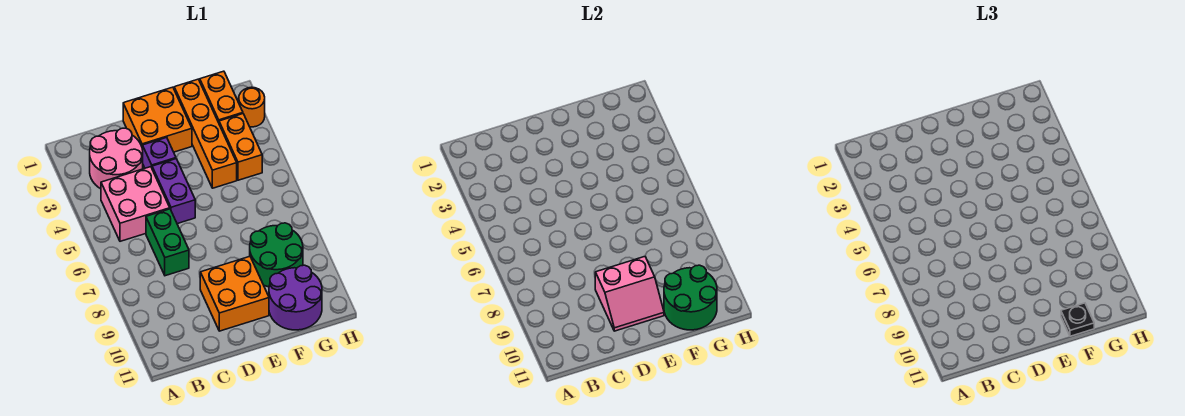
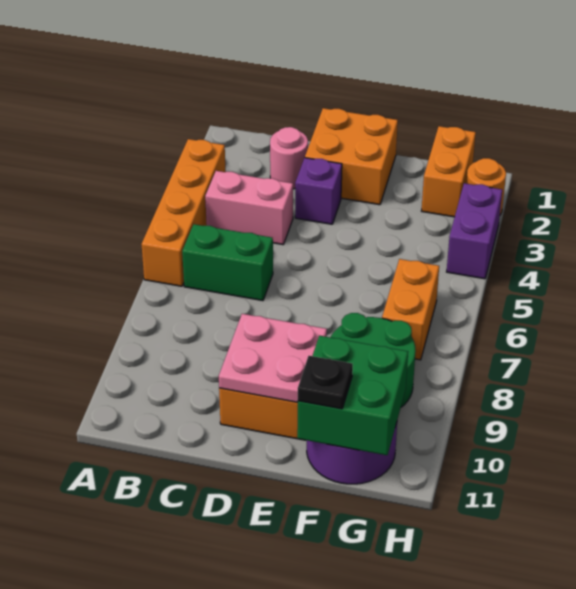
pink 2x2 round brick [90,128,143,189] -> pink 1x1 round brick [270,127,308,189]
pink 2x2 brick [101,167,170,241] -> pink 1x2 brick [205,171,293,245]
green 1x2 brick [146,209,189,276] -> green 1x2 brick turned to [182,224,273,301]
purple 1x2 brick [152,159,195,224] -> purple 1x2 brick moved to [447,183,502,279]
pink 2x2 slope [595,257,664,331] -> pink 2x2 plate [219,314,327,402]
orange 1x4 brick [174,79,237,188] -> orange 1x4 brick moved to [142,139,226,286]
green 2x2 round brick [664,265,717,330] -> green 2x2 brick [297,336,408,455]
orange 1x2 brick [219,114,262,180] -> orange 1x2 brick moved to [382,259,439,360]

